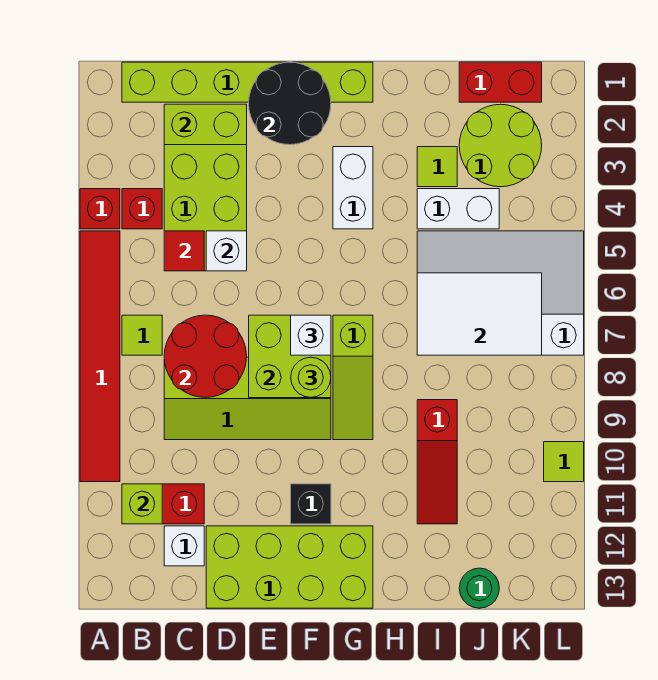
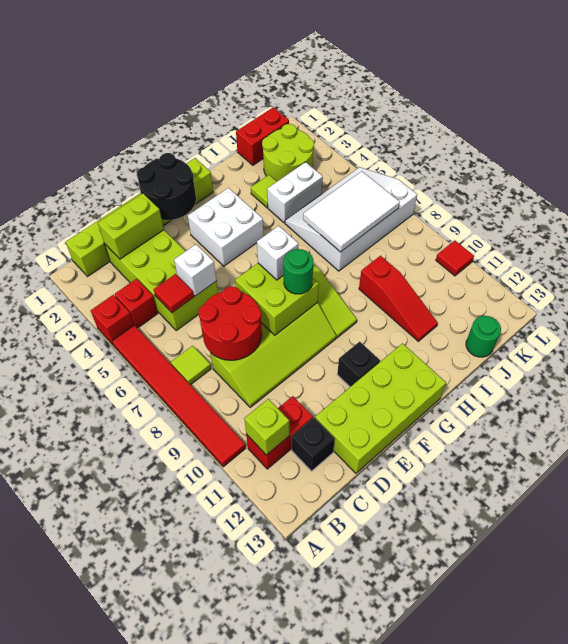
white 1x1 brick [164,526,204,566] -> black 1x1 brick [292,418,335,471]
lime 1x1 round brick [291,357,331,398] -> green 1x1 round brick [284,249,313,294]
white 1x2 brick [333,147,373,229] -> white 2x2 brick [188,188,264,266]
lime 1x1 tile [544,442,584,482] -> red 1x1 tile [436,240,474,276]

